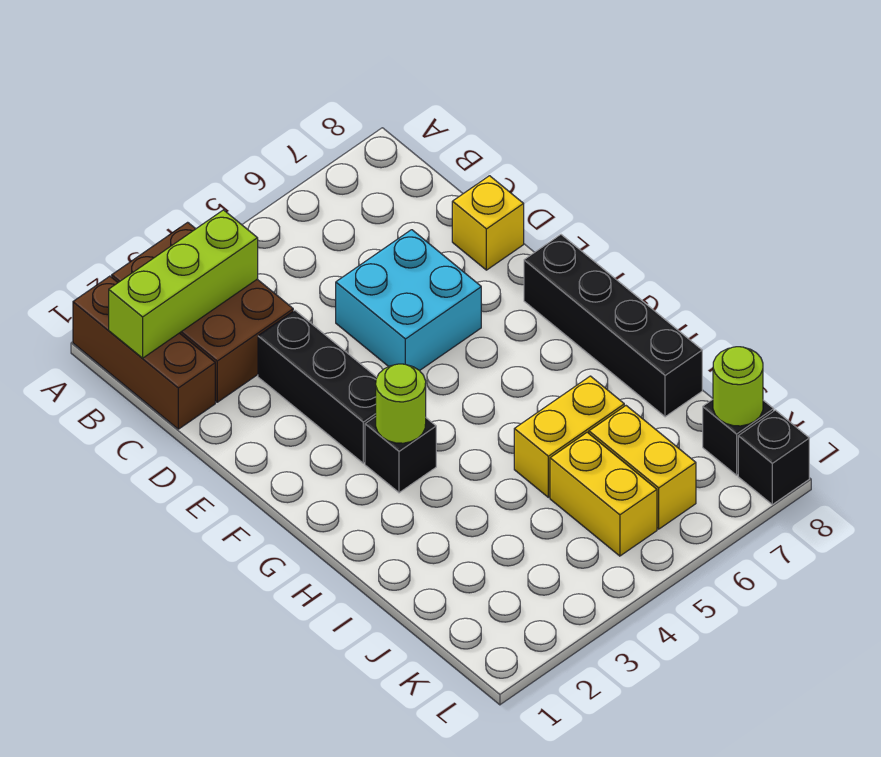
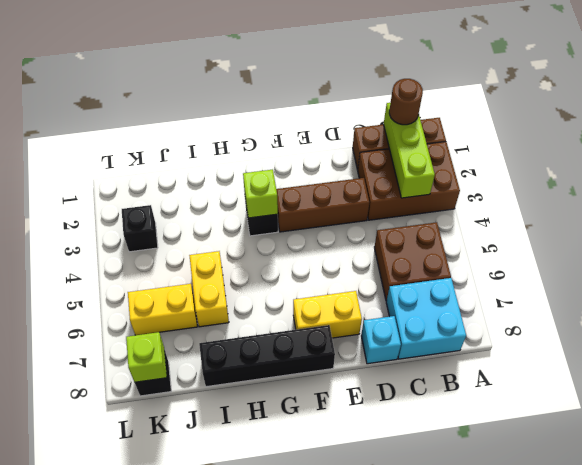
none -> brown 1x1 round brick [389,79,423,125]
none -> brown 2x2 brick [374,222,451,301]
black 1x3 brick [258,310,377,463] -> brown 1x3 brick [276,178,369,232]
cyan 2x2 brick [336,230,481,371] -> cyan 2x2 brick moved to [386,278,466,359]
yellow 1x1 brick [452,176,524,270] -> cyan 1x1 brick [361,316,401,364]
lime 1x1 round brick [376,364,426,443] -> lime 1x1 brick [243,169,278,218]
yellow 1x2 brick [550,432,657,556] -> yellow 1x2 brick moved to [293,291,362,338]
lime 1x1 round brick [713,347,763,426] -> lime 1x1 brick [126,332,167,382]
black 1x1 brick [738,410,809,505] -> black 1x1 brick moved to [122,205,158,252]

